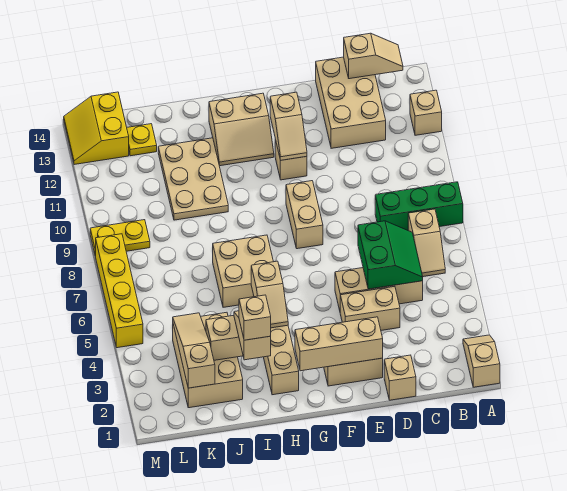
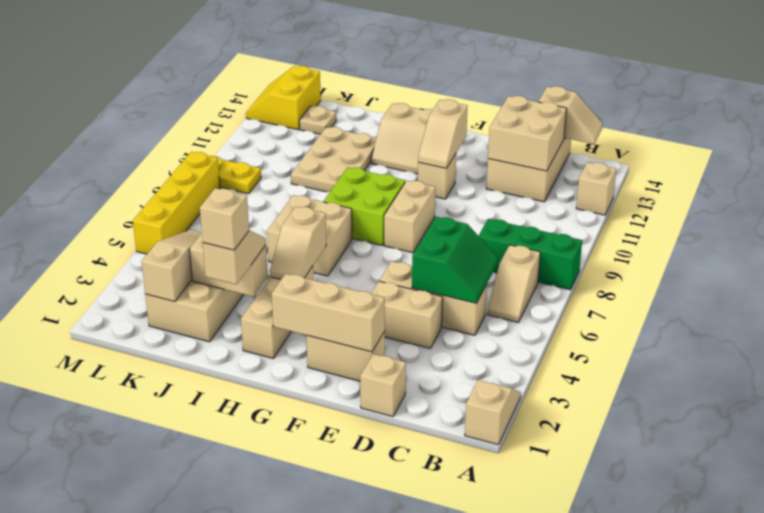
none -> tan 2x2 brick [488,96,567,171]
none -> lime 2x2 brick [324,167,405,245]
yellow 1x1 plate [127,124,157,156] -> tan 1x1 plate [299,106,336,134]

